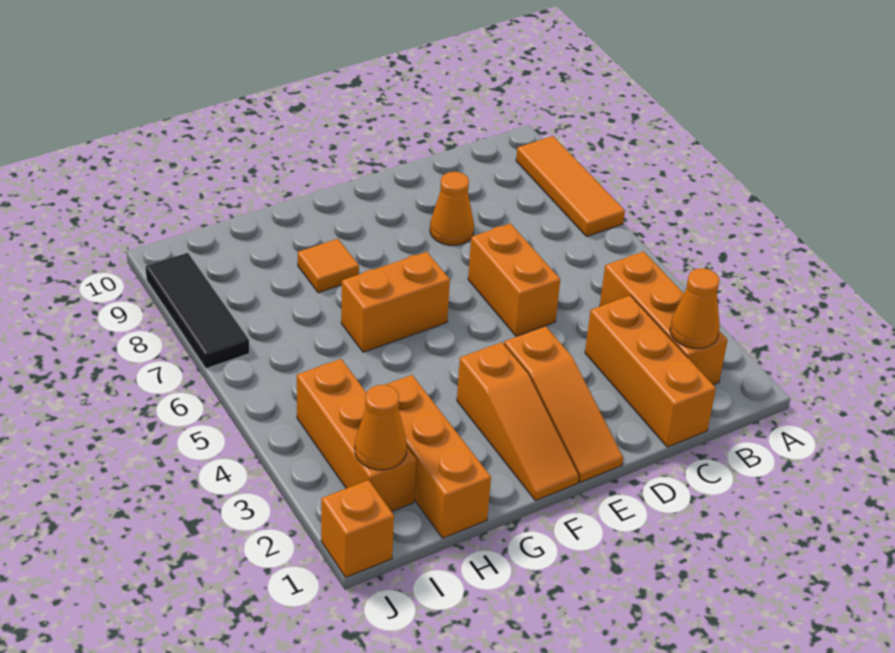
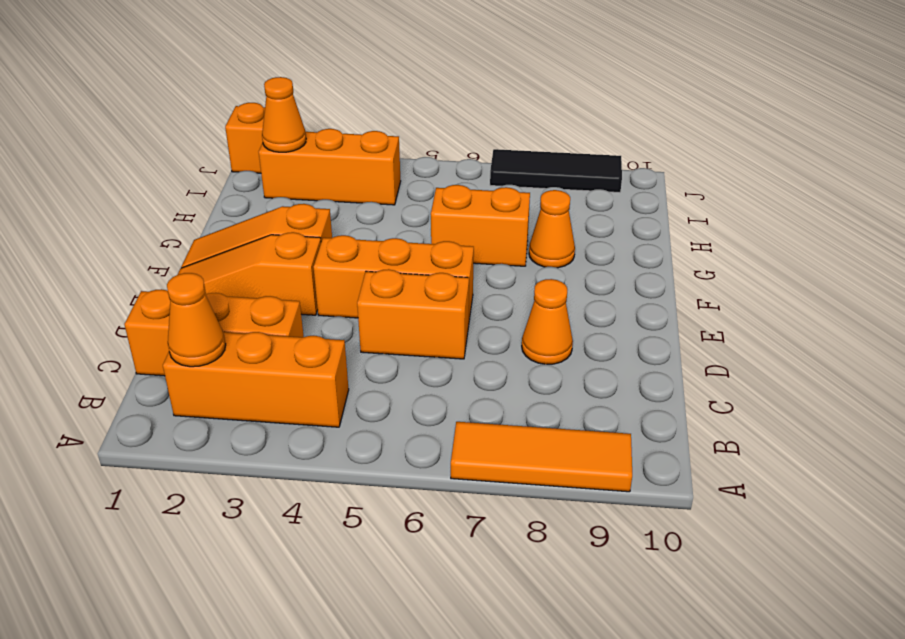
orange 1x2 brick [341,252,450,352] -> orange 1x2 brick turned to [431,185,530,266]
orange 1x1 tile [298,239,359,293] -> orange 1x1 cone [529,190,575,268]
orange 1x3 brick [386,375,491,538] -> orange 1x3 brick moved to [314,235,474,320]

